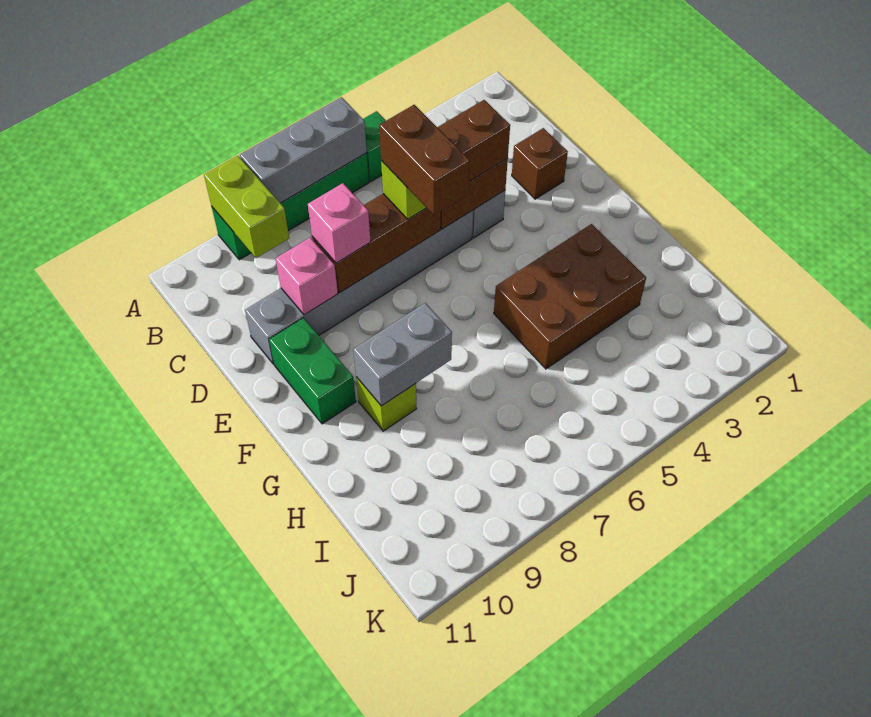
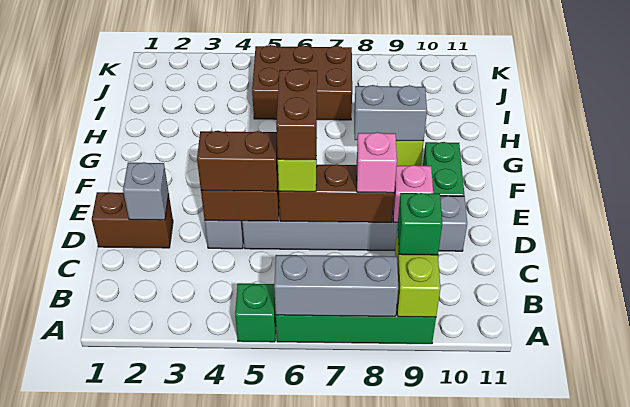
none -> green 1x1 brick [397,193,442,255]
brown 1x1 brick [512,128,568,199] -> brown 1x2 brick [92,192,173,248]
none -> grey 1x1 brick [123,162,169,220]
brown 2x3 brick [494,224,646,369] -> brown 2x3 brick moved to [252,45,352,120]

